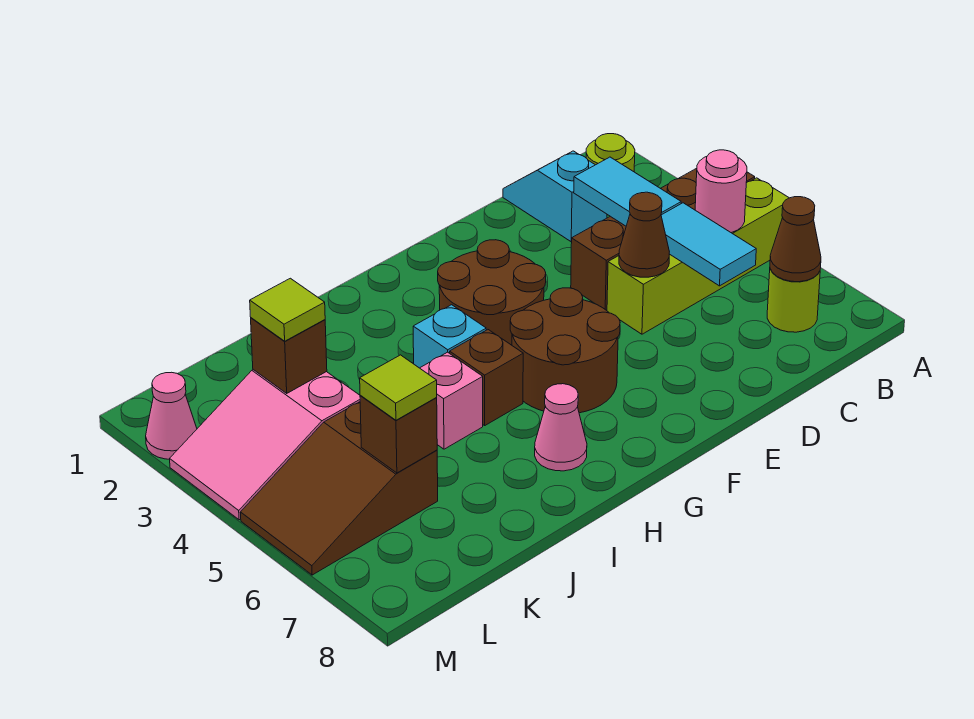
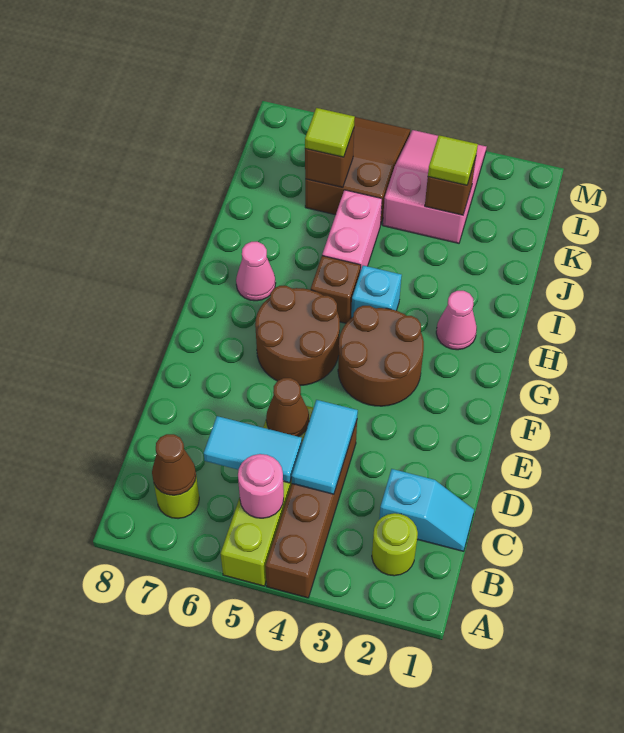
cyan 1x2 tile [574,157,681,226] -> cyan 1x2 tile turned to [292,400,358,494]
pink 1x1 brick [420,352,483,449] -> pink 1x2 brick [322,190,382,271]
pink 1x1 cone [146,372,197,459] -> pink 1x1 cone moved to [436,291,477,350]

